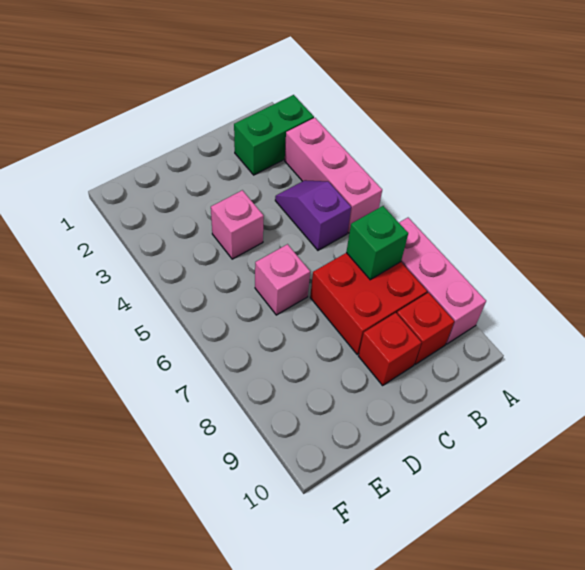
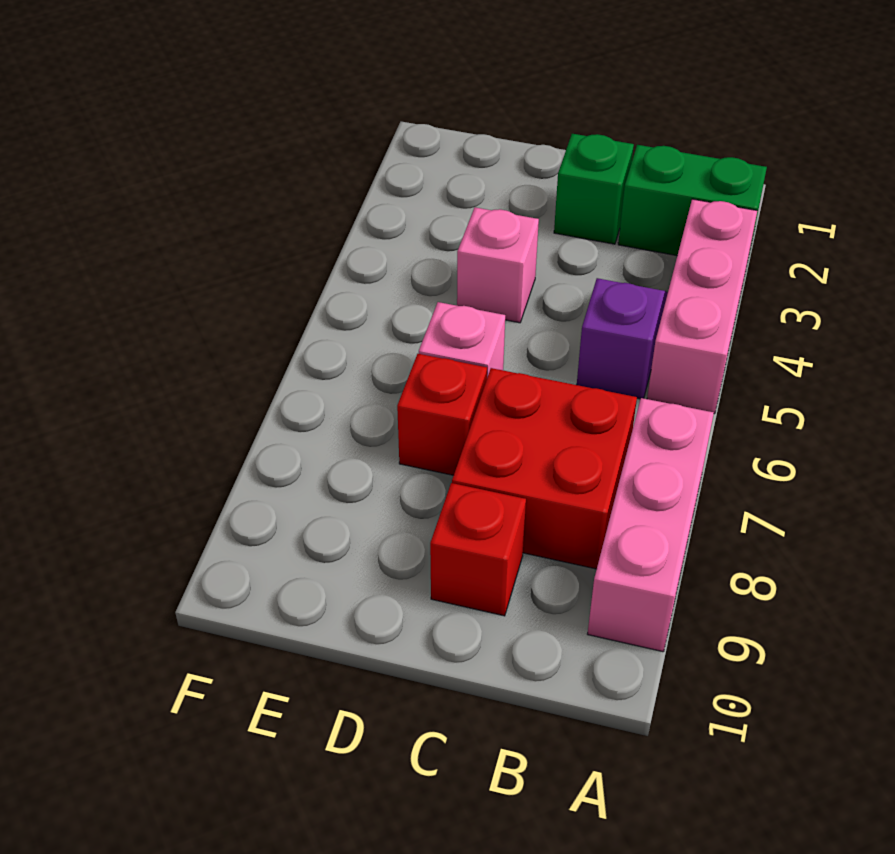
green 1x1 brick [346,206,408,280] -> green 1x1 brick moved to [554,134,634,244]
red 1x1 brick [397,293,454,364] -> red 1x1 brick moved to [397,354,487,475]

